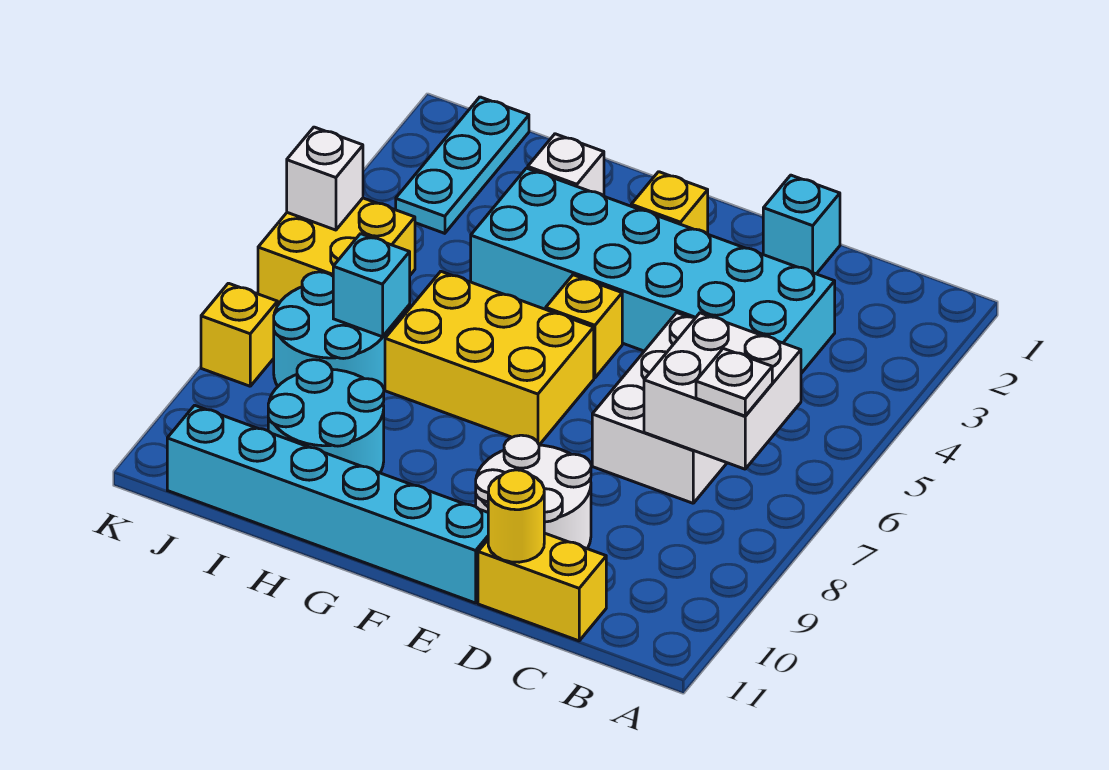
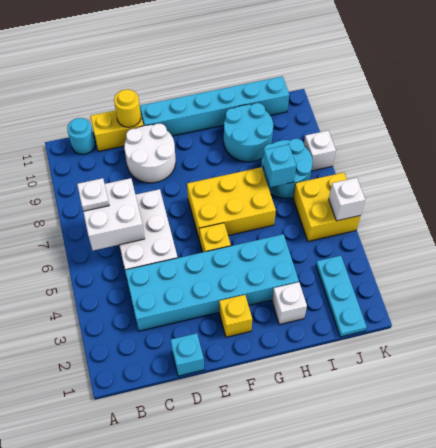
none -> cyan 1x1 round brick [67,118,95,154]
yellow 1x1 brick [201,283,278,386] -> white 1x1 brick [304,131,336,171]

